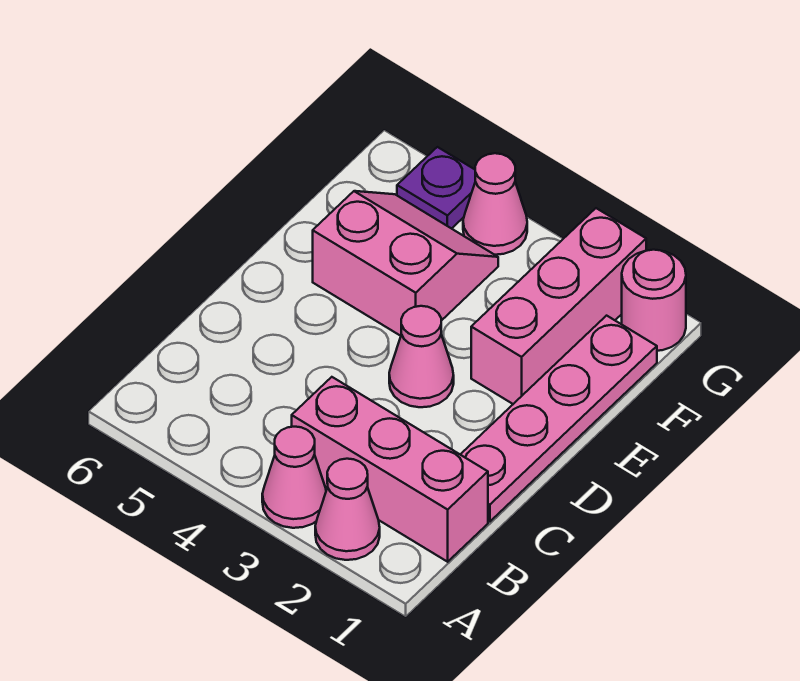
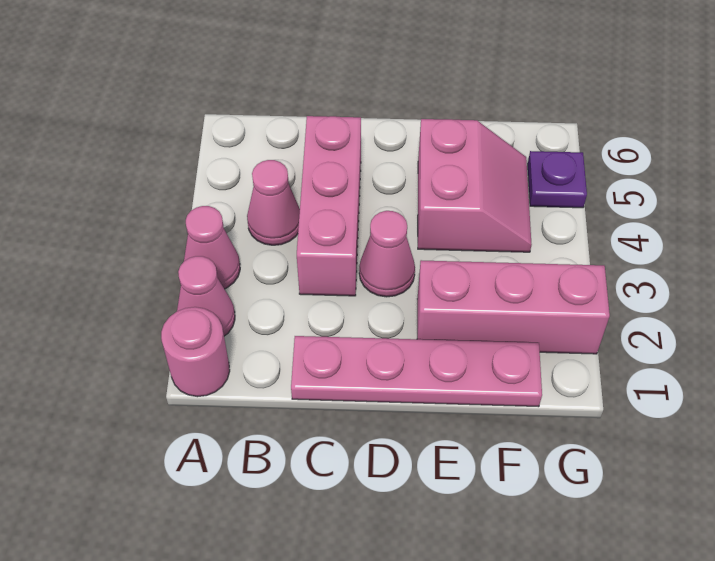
pink 1x3 brick [292,377,488,562] -> pink 1x3 brick moved to [297,116,361,296]
pink 1x1 round brick [622,250,686,351] -> pink 1x1 round brick moved to [161,307,230,397]
pink 1x1 cone [463,153,527,255] -> pink 1x1 cone moved to [247,160,300,245]

